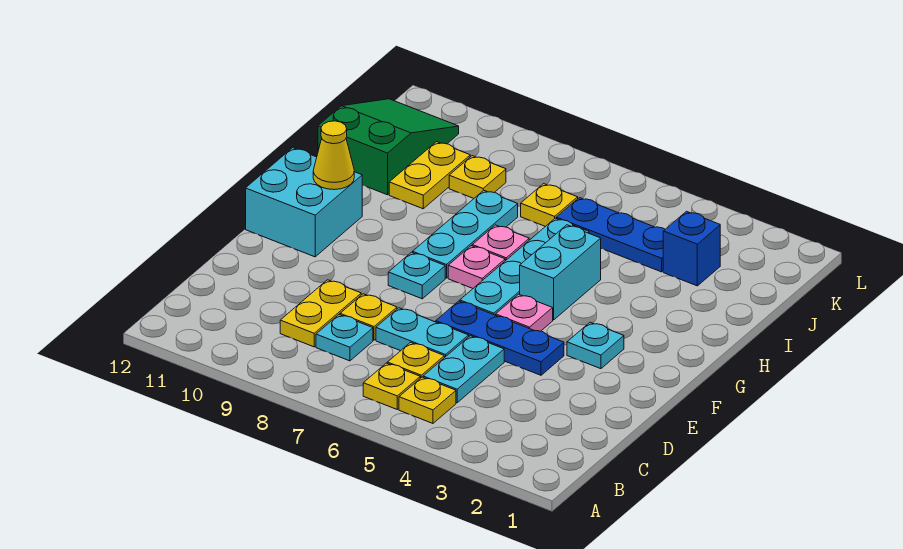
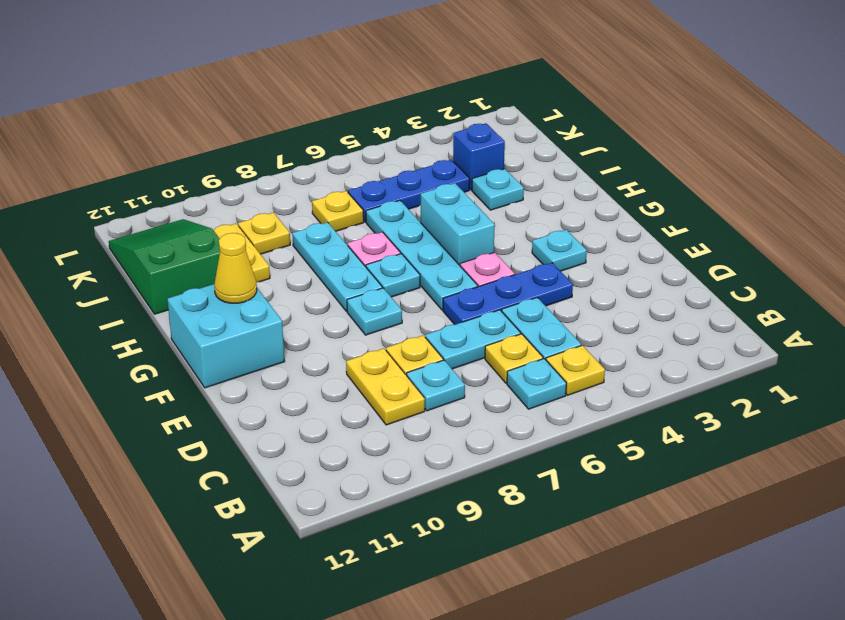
yellow 1x1 plate [363,363,420,409] -> cyan 1x1 plate [507,359,566,409]
pink 1x1 plate [448,246,505,288] -> cyan 1x1 plate [366,254,420,297]
none -> cyan 1x1 plate [472,169,524,210]

